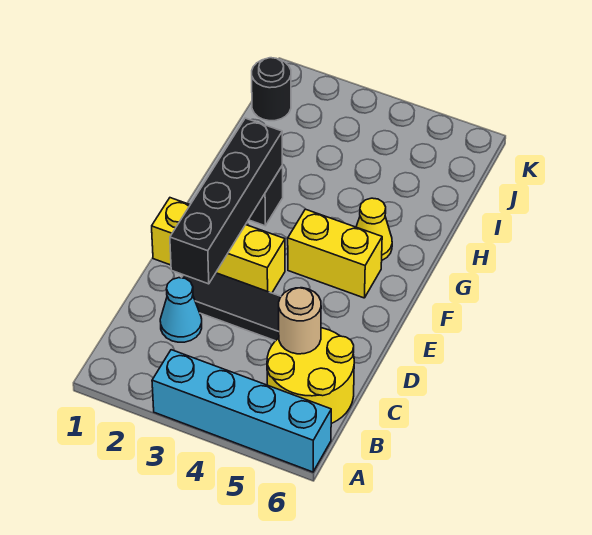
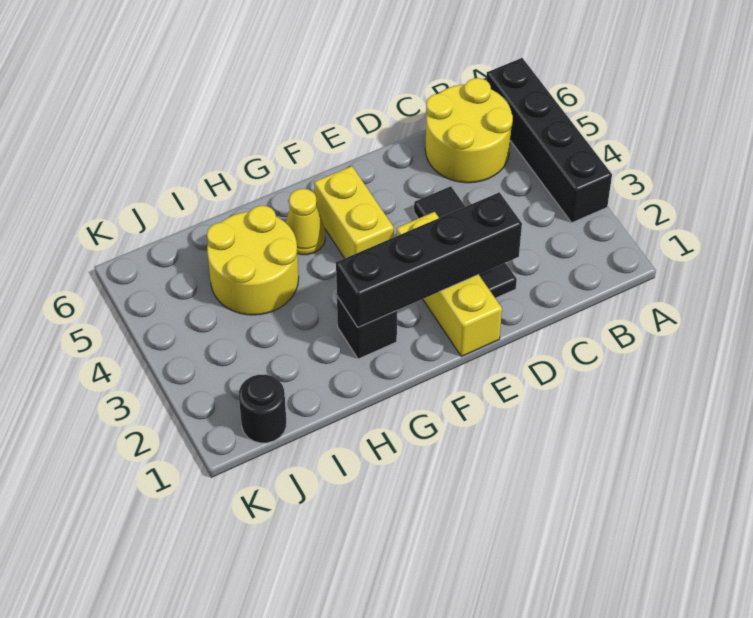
cyan 1x4 brick [152,350,331,472] -> black 1x4 brick [486,58,612,223]
cyan 1x1 cone [160,278,202,342] -> none
tan 1x1 round brick [279,288,321,354] -> none
none -> yellow 2x2 round brick [207,206,299,315]

